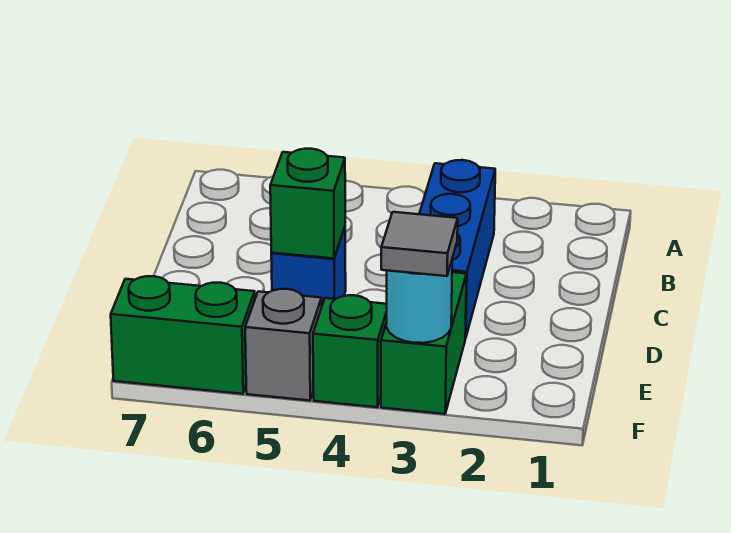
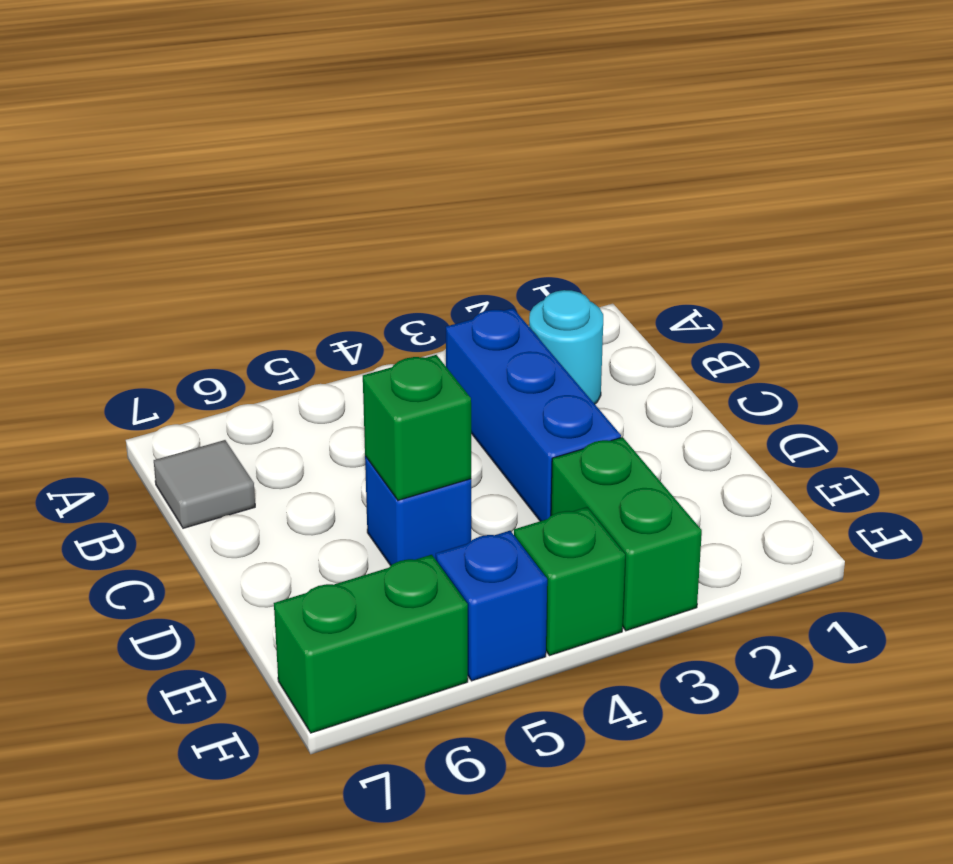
cyan 1x1 round brick [386,261,452,343] -> cyan 1x1 round brick moved to [529,290,603,404]
grey 1x1 tile [381,212,458,276] -> grey 1x1 tile moved to [154,440,255,528]
grey 1x1 brick [245,289,322,401] -> blue 1x1 brick [436,531,547,681]

